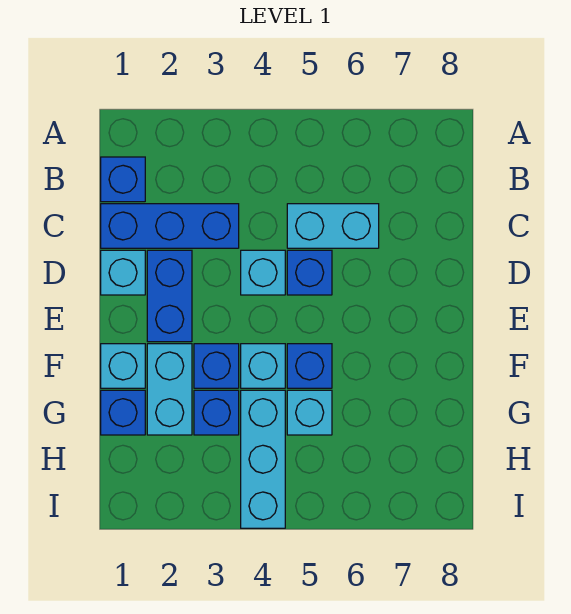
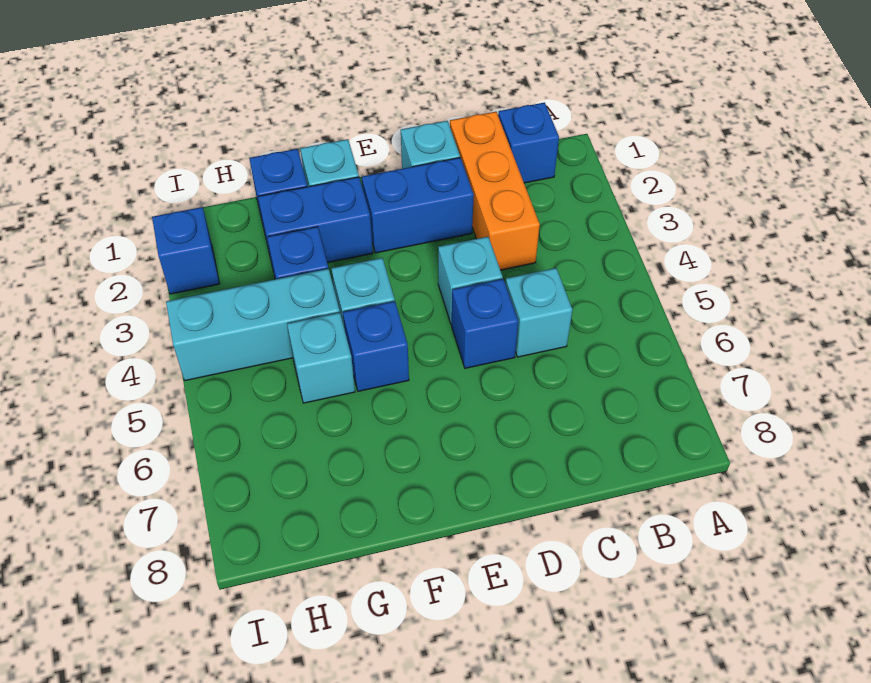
blue 1x3 brick [101,204,239,248] -> orange 1x3 brick [450,112,540,270]
cyan 1x2 brick [287,204,379,248] -> cyan 1x1 brick [506,268,572,357]
cyan 1x2 brick [147,344,192,435] -> blue 1x2 brick [258,177,373,267]
blue 1x1 brick [194,344,239,388] -> blue 1x1 brick moved to [152,207,220,294]

